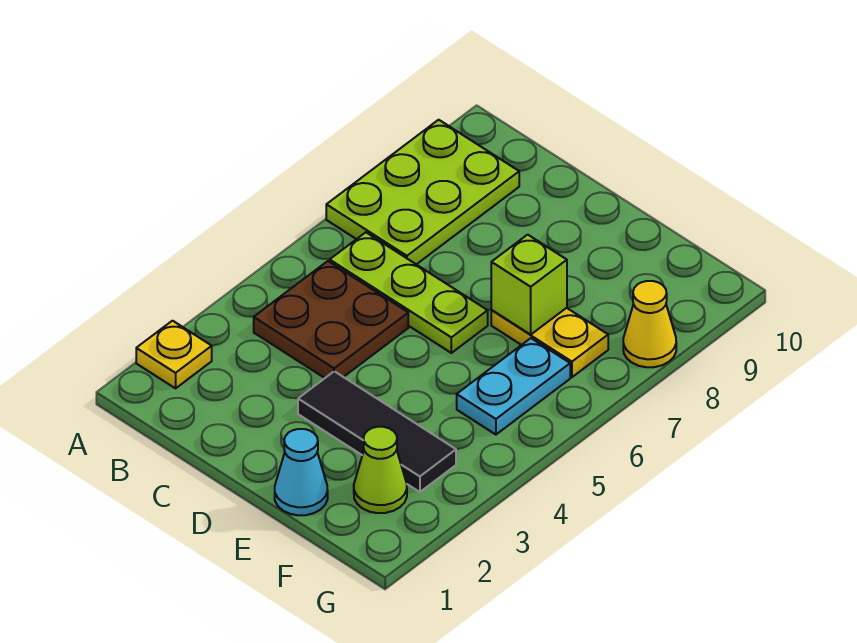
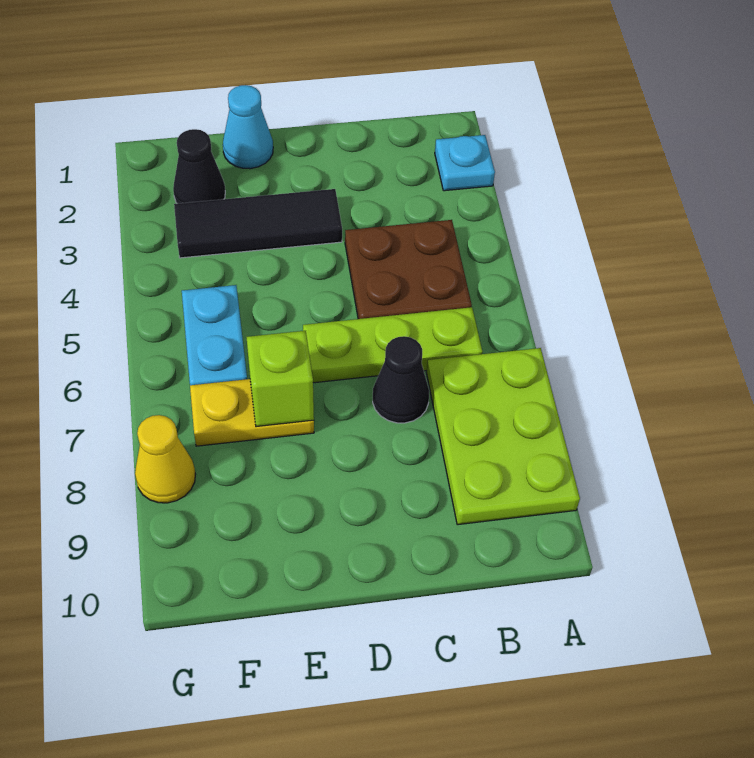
yellow 1x1 plate [136,321,212,388] -> cyan 1x1 plate [435,135,495,191]
none -> black 1x1 cone [373,336,429,423]
lime 1x1 cone [354,427,407,513] -> black 1x1 cone [173,129,225,204]

